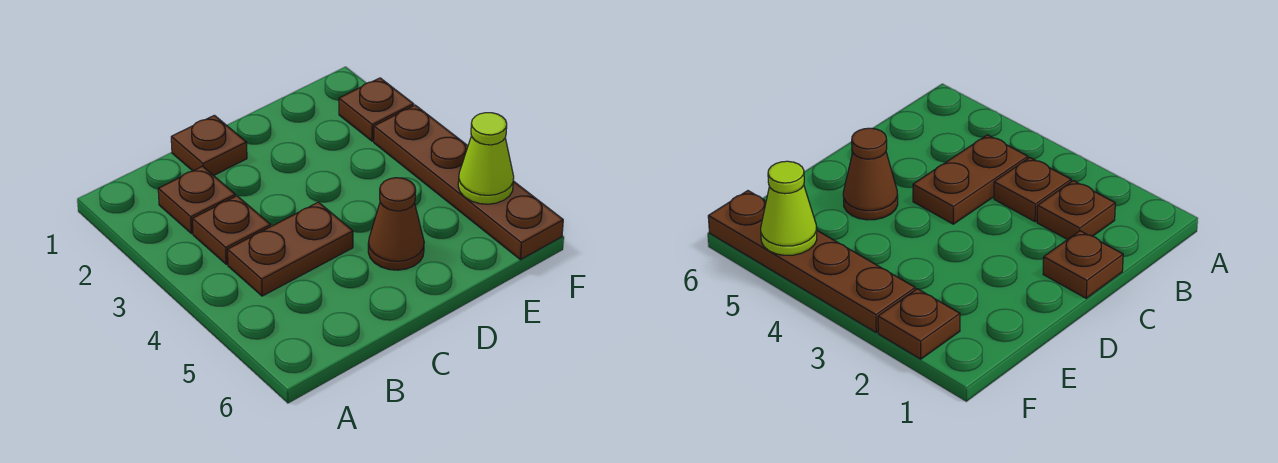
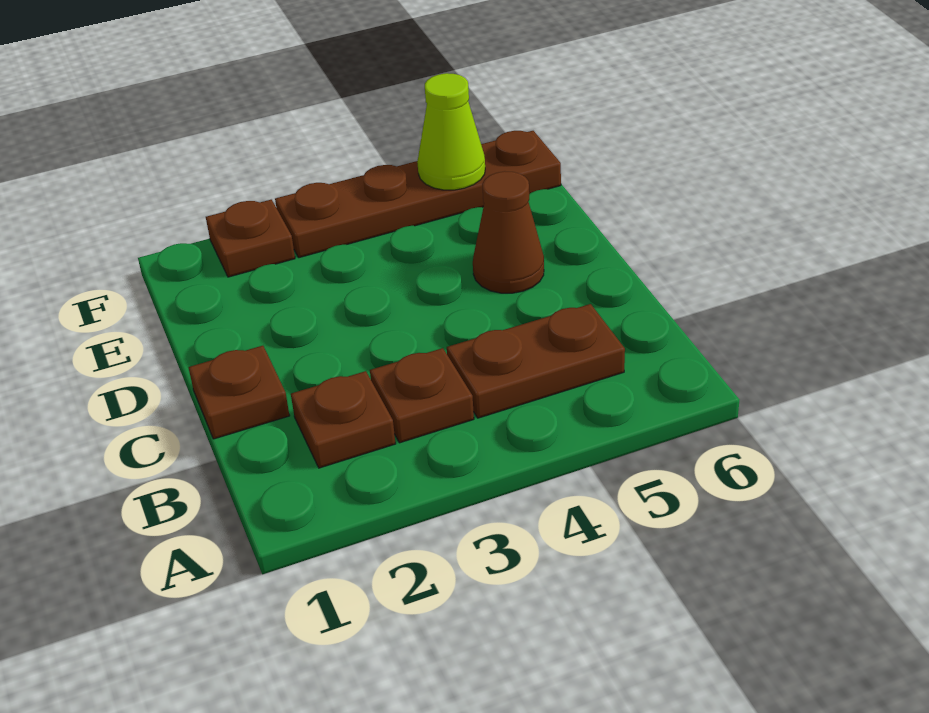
brown 1x2 plate [228,202,353,296] -> brown 1x2 plate turned to [447,304,625,418]

